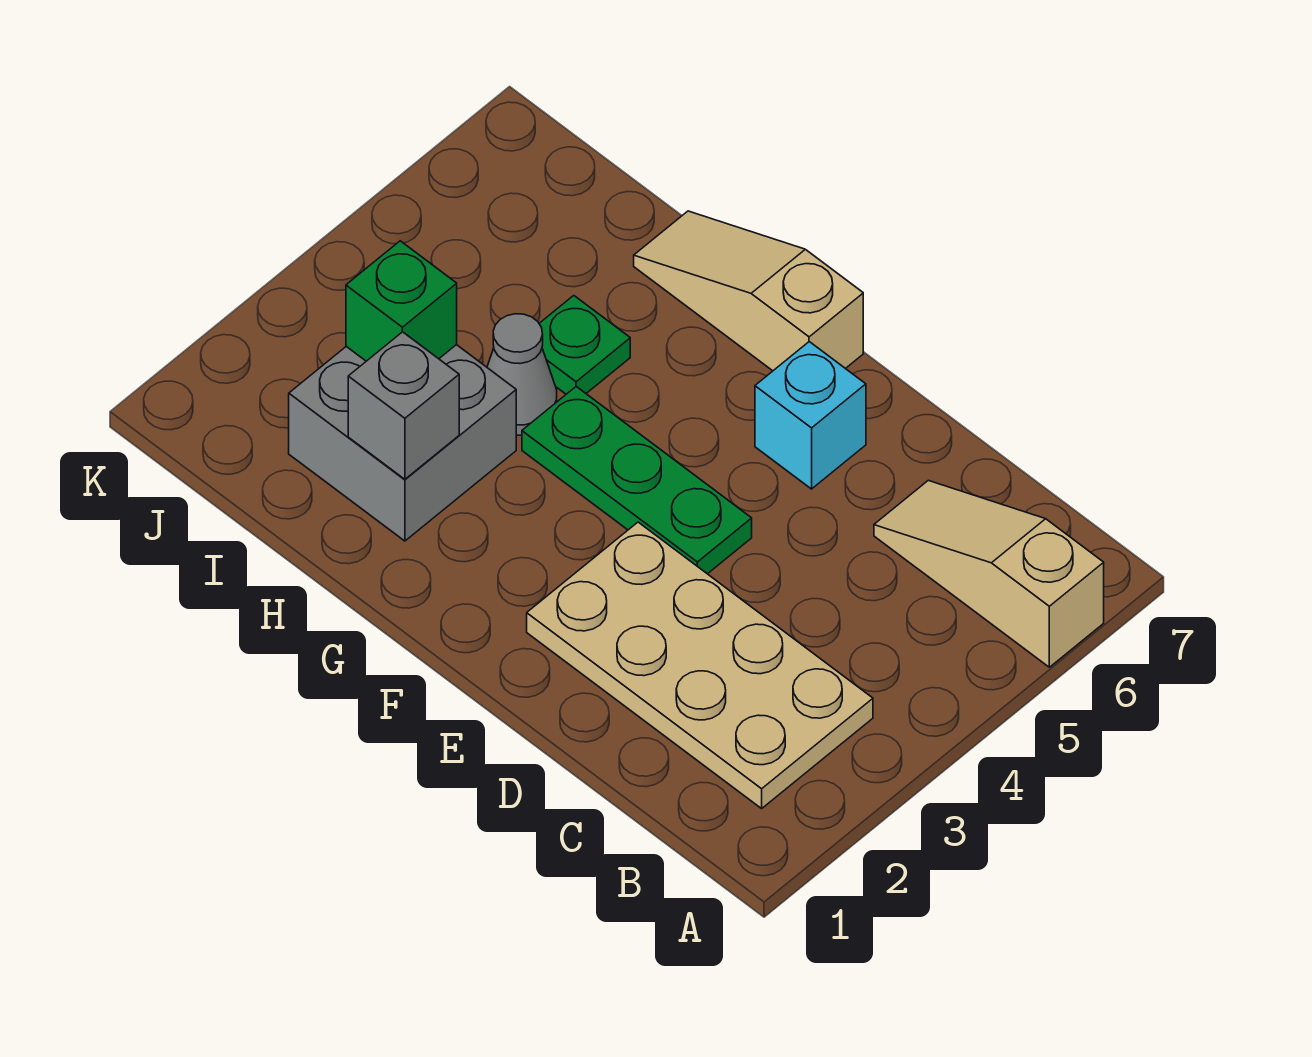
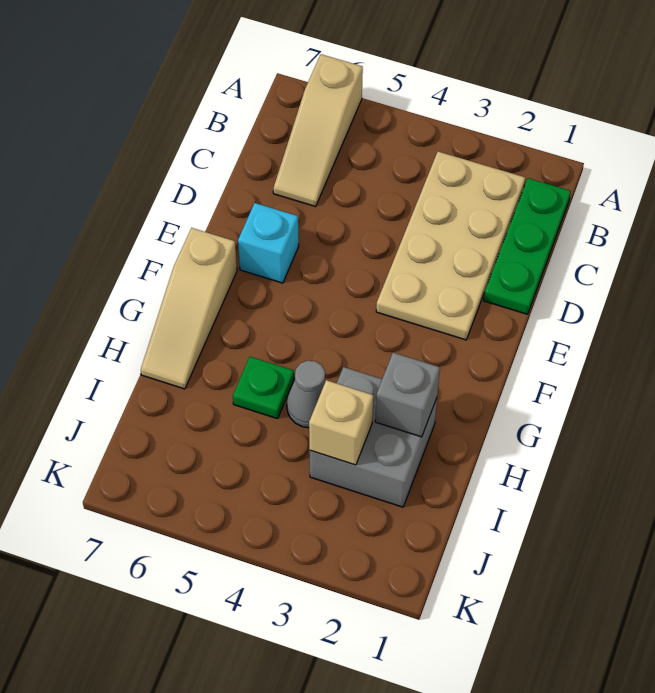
green 1x3 plate [522,387,752,574] -> green 1x3 plate moved to [484,178,571,314]
green 1x1 brick [346,241,457,361] -> tan 1x1 brick [309,380,373,465]

